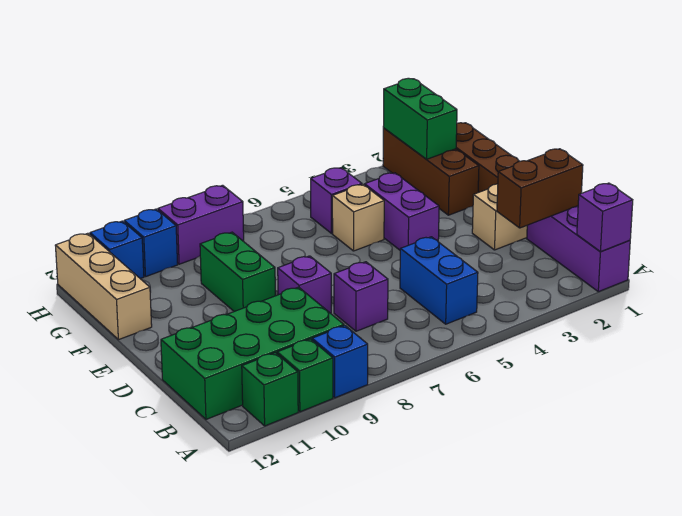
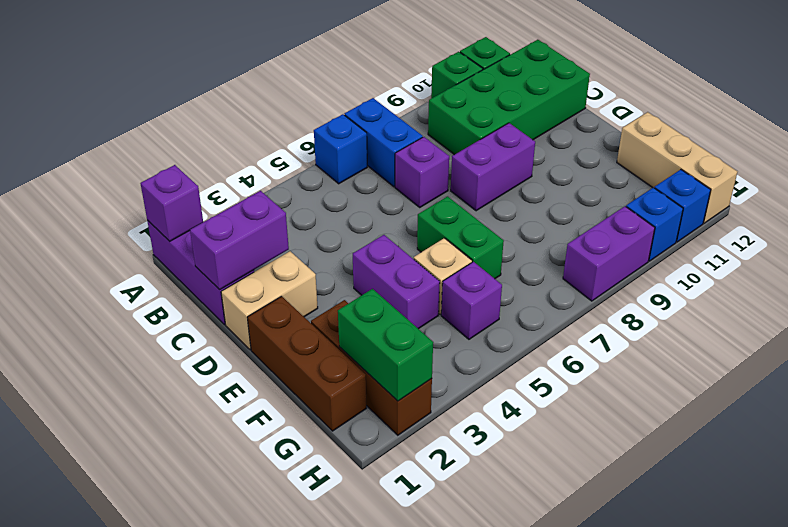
blue 1x1 brick [312,326,368,398] -> blue 1x1 brick moved to [314,114,367,184]
blue 1x2 brick [400,237,478,324] -> blue 1x2 brick moved to [345,98,423,187]
brown 1x2 brick [497,149,583,228] -> purple 1x2 brick [190,191,289,290]
purple 1x1 brick [278,256,331,313] -> purple 1x2 brick [451,123,535,211]
green 1x2 brick [200,232,275,311] -> green 1x2 brick moved to [417,196,504,279]

